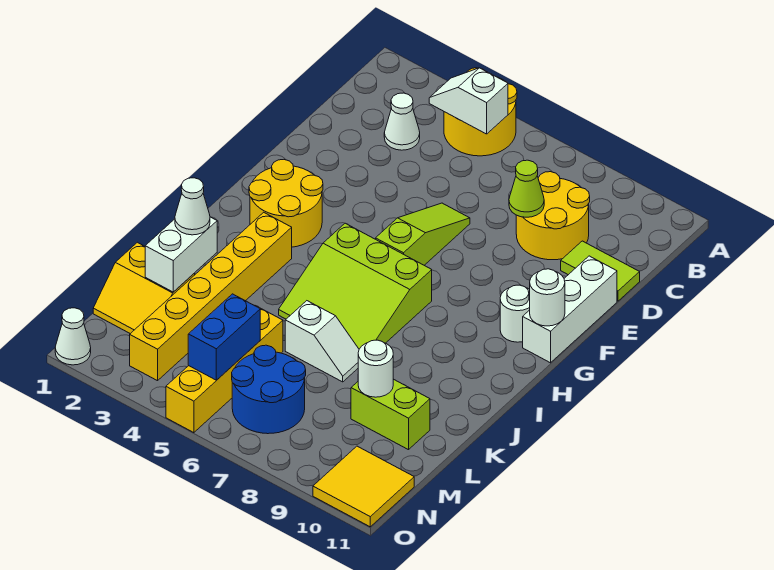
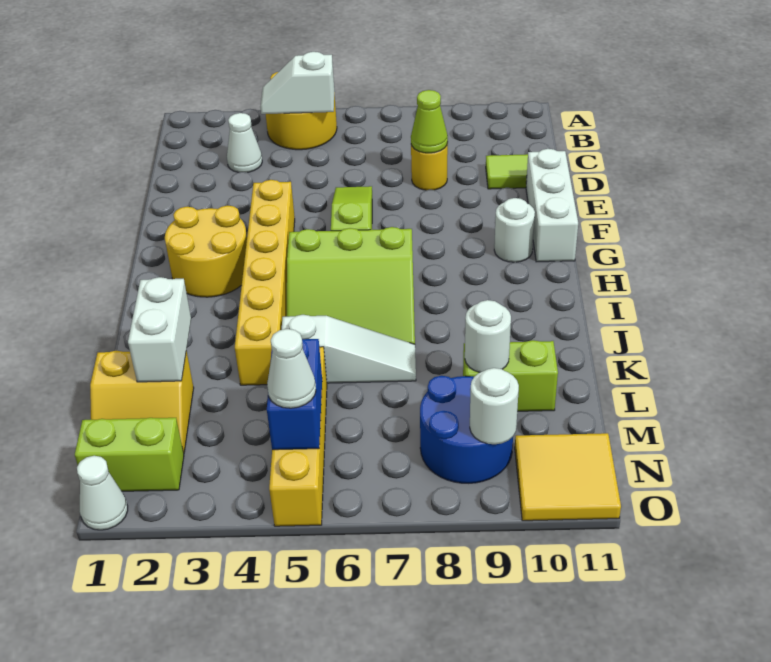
yellow 2x2 round brick [516,172,590,260] -> yellow 1x1 round brick [411,143,448,190]
white 1x1 round brick [530,269,565,326] -> white 1x1 round brick moved to [470,368,519,444]
yellow 1x6 brick [130,212,292,381] -> yellow 1x6 brick moved to [235,180,295,385]
white 1x1 cone [175,178,210,235] -> white 1x1 cone moved to [267,329,316,408]
white 1x2 slope [285,301,359,382] -> white 1x3 slope [282,315,416,383]
blue 2x2 round brick [232,345,306,434] -> blue 2x2 round brick moved to [420,376,513,483]
none -> lime 1x2 brick [75,418,184,491]

